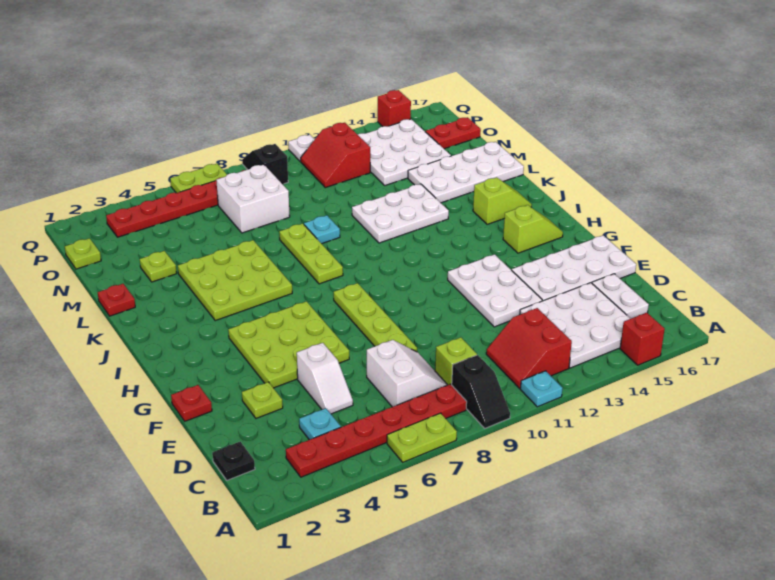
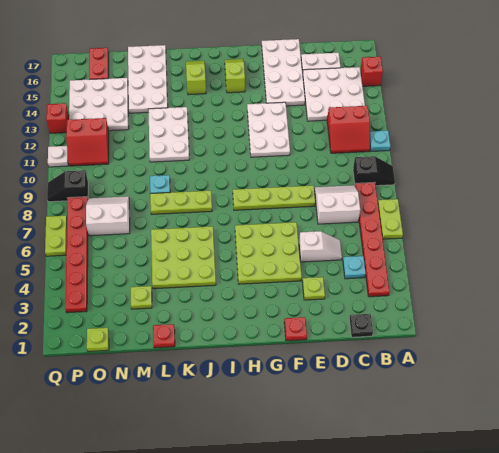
lime 1x1 brick [435,337,477,385] -> none
white 2x3 plate [448,254,542,327] -> white 2x3 plate turned to [247,102,290,157]
white 2x2 brick [216,165,290,233] -> white 2x2 slope [86,196,130,236]
red 1x1 brick [378,90,411,127] -> red 1x1 brick moved to [46,103,69,133]

